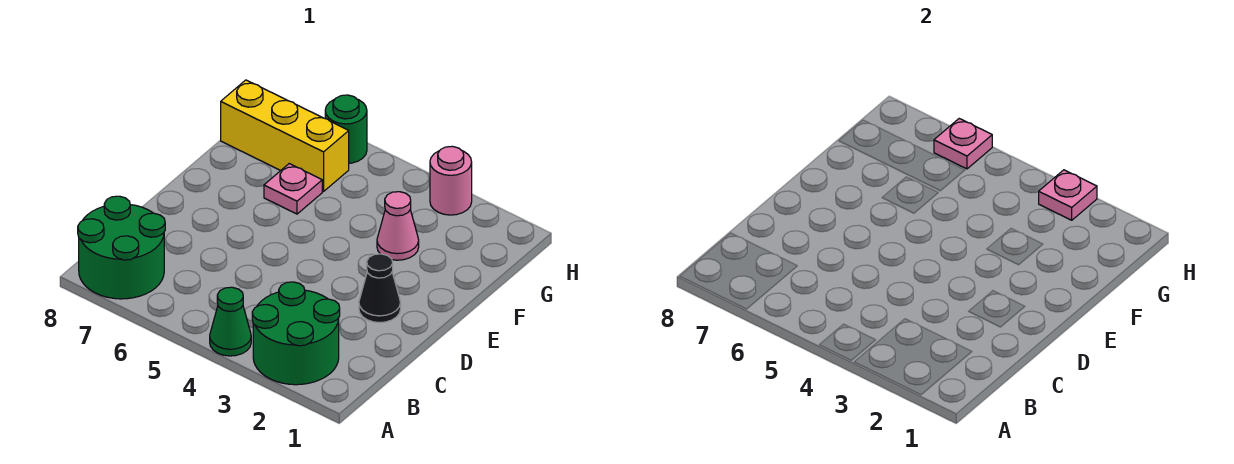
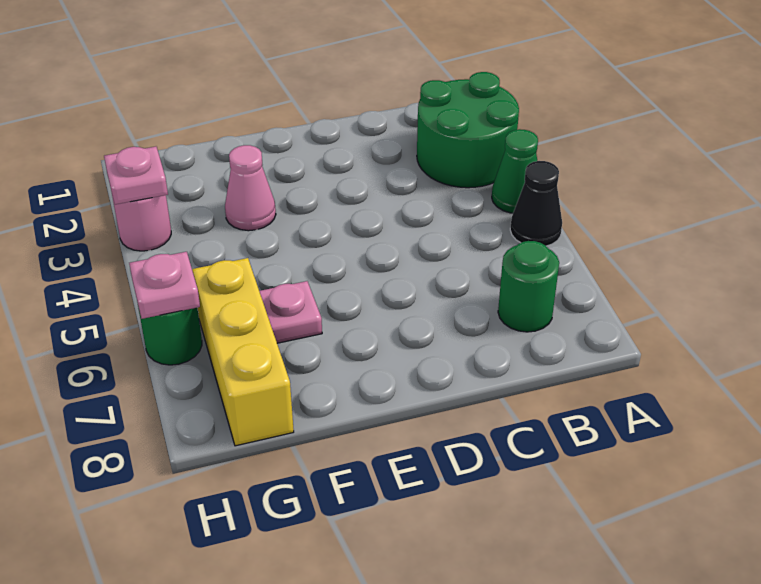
green 2x2 round brick [78,196,165,299] -> green 1x1 round brick [498,241,559,332]
black 1x1 cone [359,254,401,323] -> black 1x1 cone moved to [510,161,562,246]

